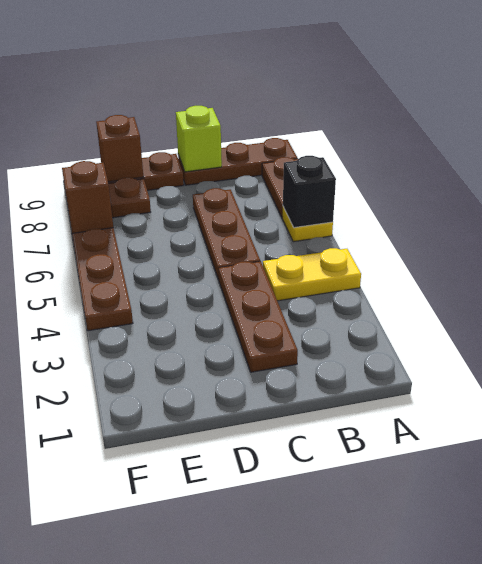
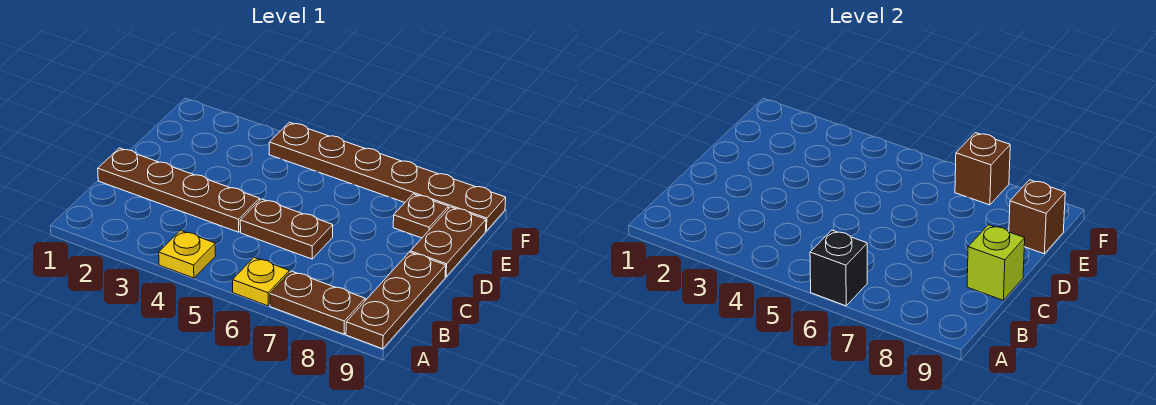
yellow 1x2 plate [263,248,361,301] -> yellow 1x1 plate [159,230,216,278]
brown 1x3 plate [219,261,298,372] -> brown 1x4 plate [98,148,260,232]
brown 1x3 plate [193,188,260,280] -> brown 1x2 plate [240,199,333,259]

